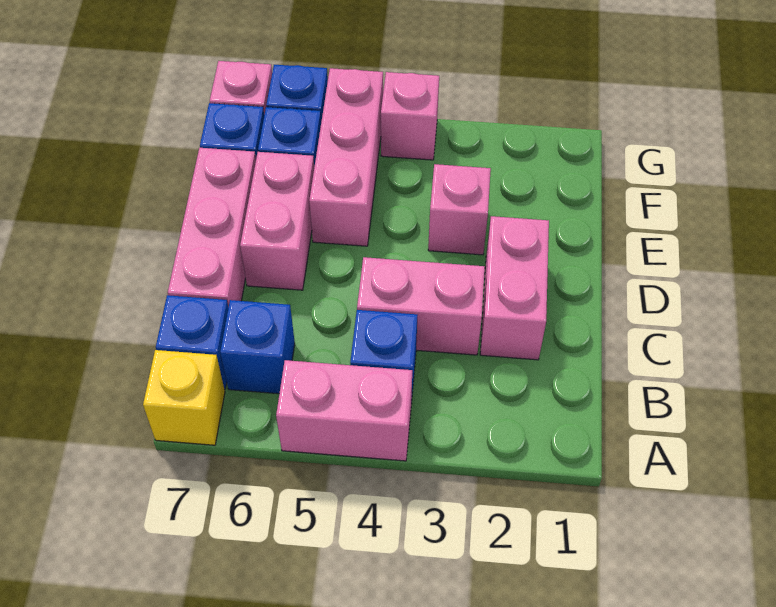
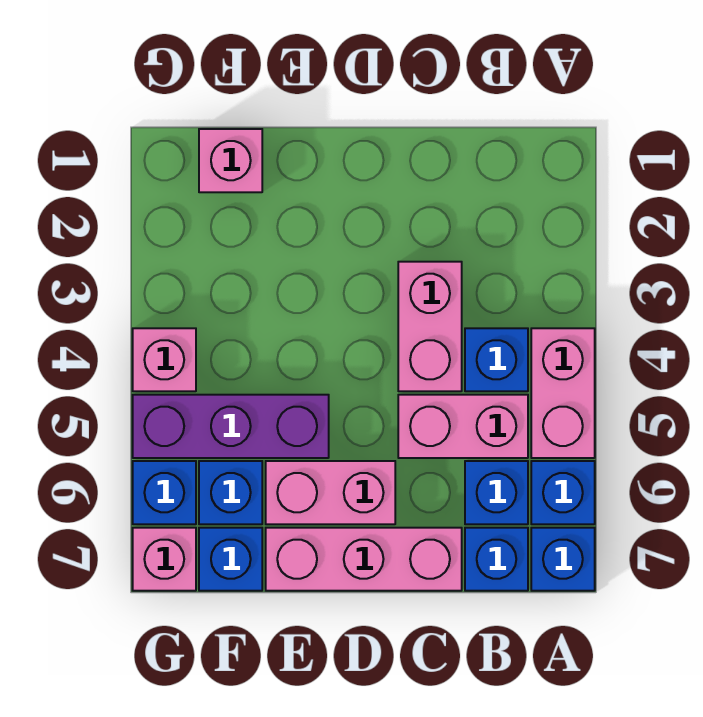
none -> blue 1x1 brick [531,461,595,524]
yellow 1x1 brick [143,350,225,445] -> blue 1x1 brick [531,528,595,591]
pink 1x2 brick [480,216,549,360] -> pink 1x2 brick moved to [398,395,528,458]
pink 1x1 brick [428,164,491,255] -> pink 1x1 brick moved to [199,129,262,192]
pink 1x3 brick [309,68,383,246] -> purple 1x3 brick [133,395,329,458]

